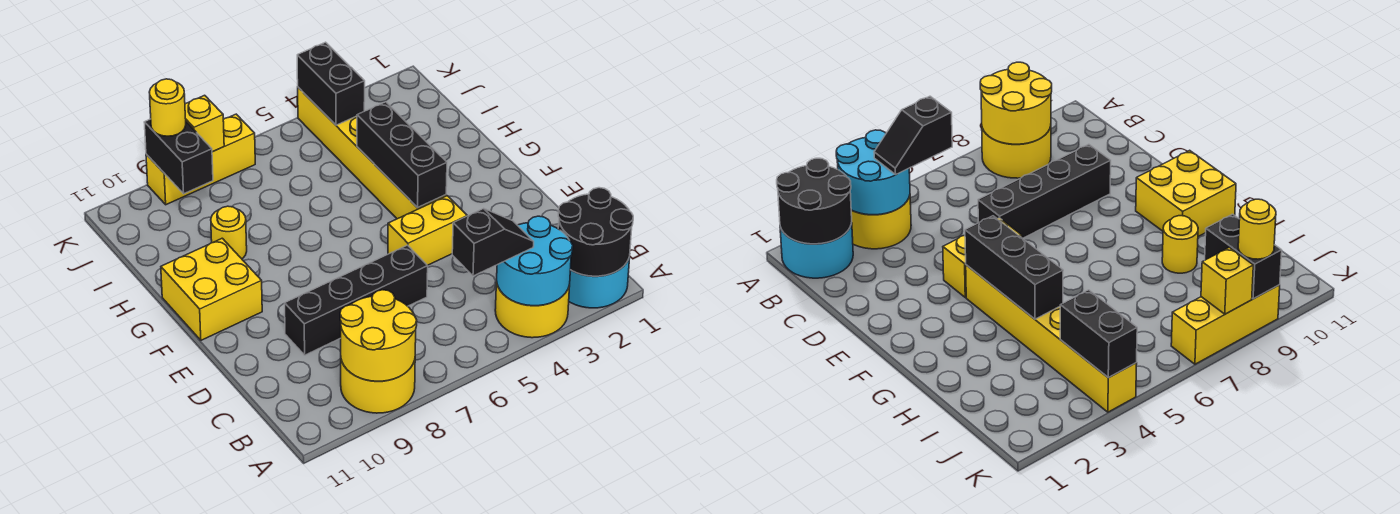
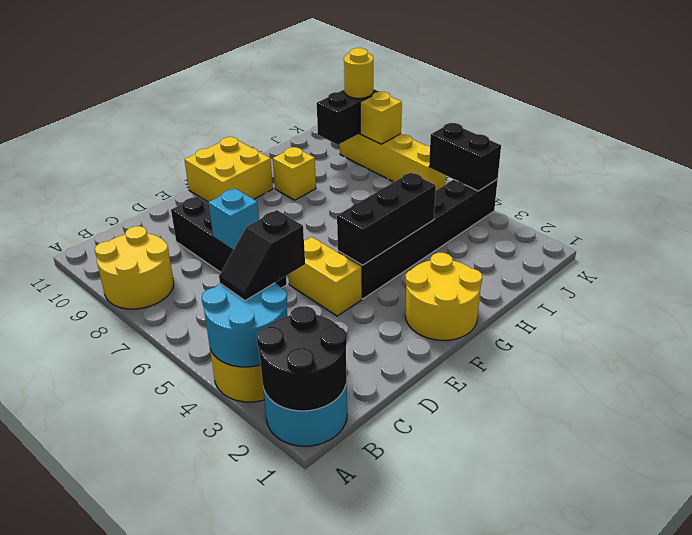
yellow 2x2 round brick [340,290,417,381] -> yellow 2x2 round brick moved to [405,253,482,340]
black 1x2 slope [452,208,534,276] -> black 1x2 slope turned to [219,210,305,301]
none -> cyan 1x1 brick [208,189,259,250]
yellow 1x6 brick [298,87,446,219] -> black 1x6 brick [338,179,498,299]
yellow 1x1 round brick [211,206,247,259] -> yellow 1x1 brick [273,147,316,200]
black 1x2 brick [297,42,365,125] -> black 1x2 brick turned to [429,123,501,191]
yellow 1x3 brick [146,114,255,205] -> yellow 1x4 brick [340,134,446,190]

